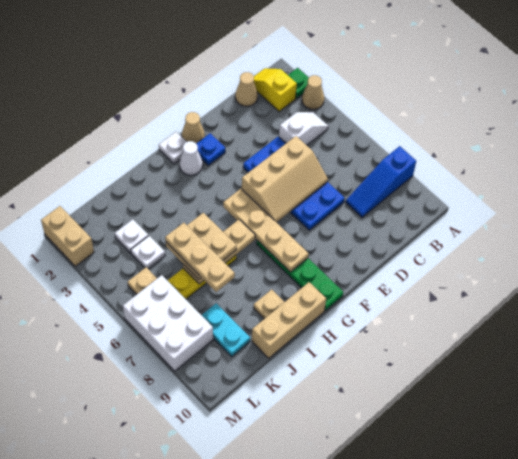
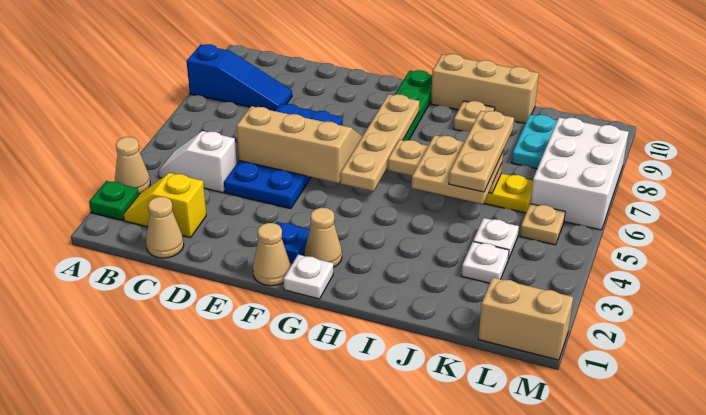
yellow 1x2 slope [254,68,297,112] -> yellow 1x2 slope turned to [123,173,206,237]
white 1x1 cone [179,141,203,175] -> tan 1x1 cone [305,208,342,268]
tan 1x2 brick [41,206,94,266] -> tan 1x2 brick turned to [478,277,573,360]

